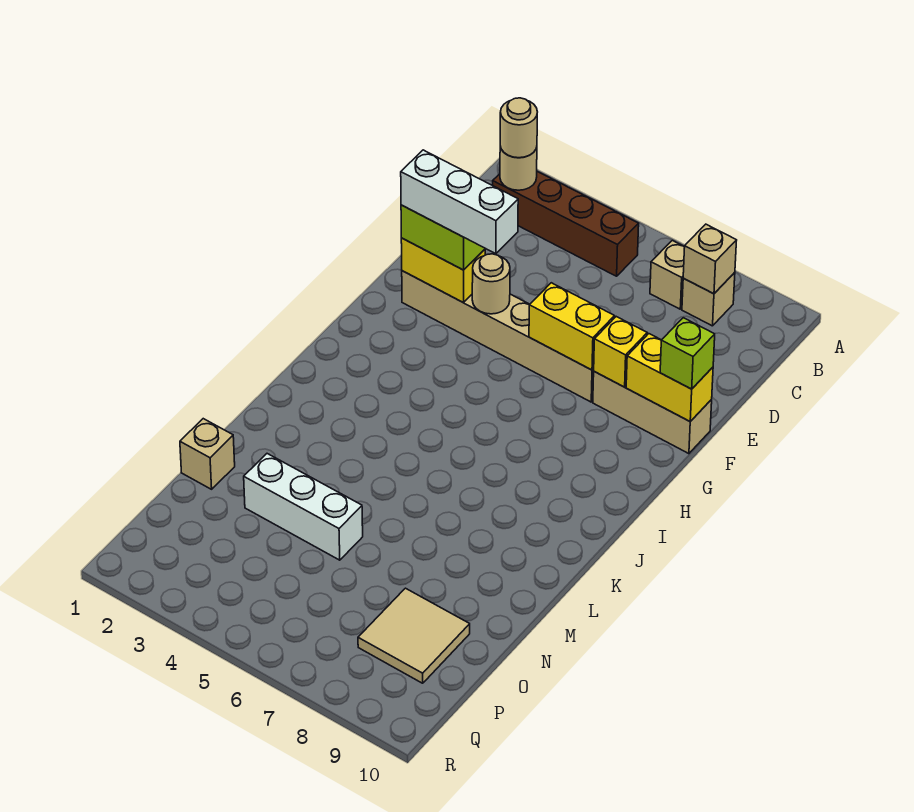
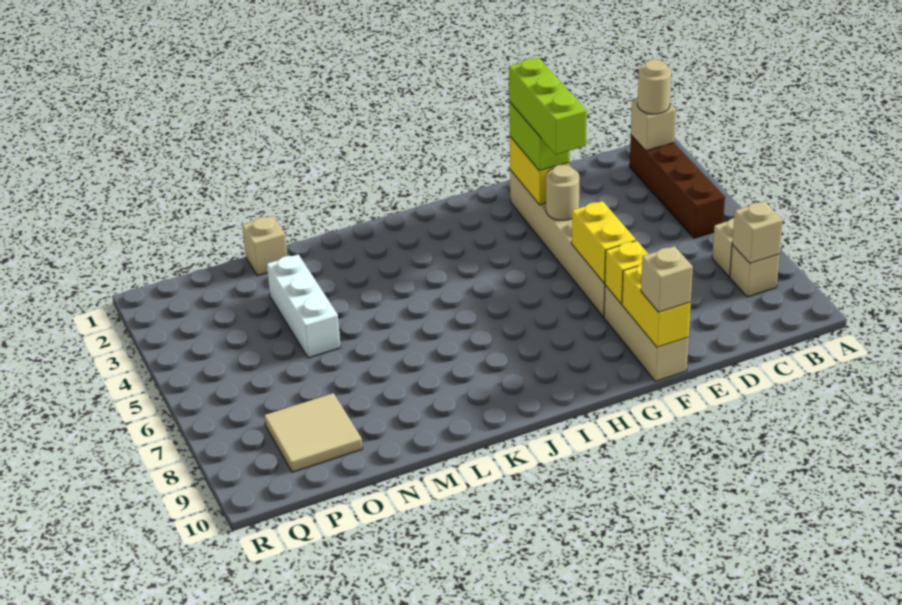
tan 1x1 round brick [500,147,537,190] -> tan 1x1 brick [631,100,676,151]
white 1x3 brick [401,150,518,254] -> lime 1x3 brick [509,58,587,155]
lime 1x1 brick [660,318,715,389] -> tan 1x1 brick [641,246,693,312]

